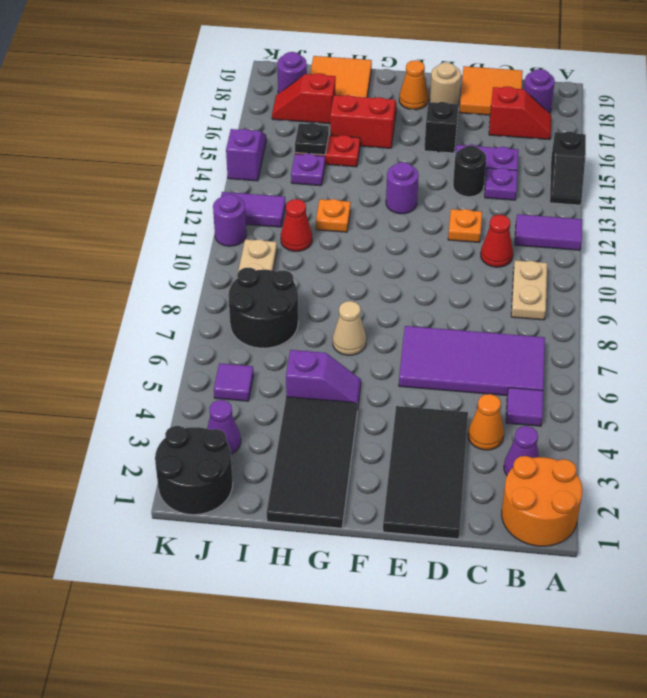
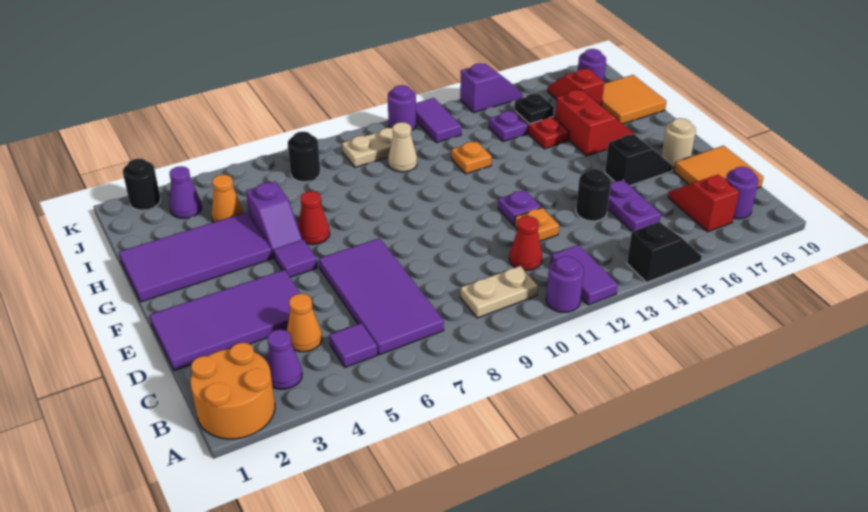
black 1x2 slope [550,132,586,205] -> black 1x2 slope turned to [627,222,702,282]
red 1x2 slope [489,86,551,140] -> red 1x2 slope turned to [668,175,739,232]
purple 1x1 plate [485,168,518,200] -> purple 1x1 plate moved to [498,190,541,226]
black 2x4 tile [383,406,468,539] -> purple 2x4 tile [150,270,300,371]
purple 1x1 round brick [386,162,419,214] -> purple 1x1 round brick moved to [546,256,584,312]
orange 1x1 cone [399,60,429,110] -> orange 1x1 cone moved to [211,175,243,222]
black 2x4 tile [267,397,357,528] -> purple 2x4 tile [119,212,272,302]
tan 1x1 cone [333,301,366,355] -> tan 1x1 cone moved to [388,122,417,172]
black 2x2 round brick [228,268,298,348] -> black 1x1 round brick [288,132,320,182]
red 1x1 cone [281,199,312,251] -> red 1x1 cone moved to [298,191,330,244]
black 2x2 round brick [155,426,233,515] -> black 1x1 round brick [123,159,161,210]
purple 1x1 tile [214,363,254,401] -> purple 1x1 tile moved to [273,240,317,277]

